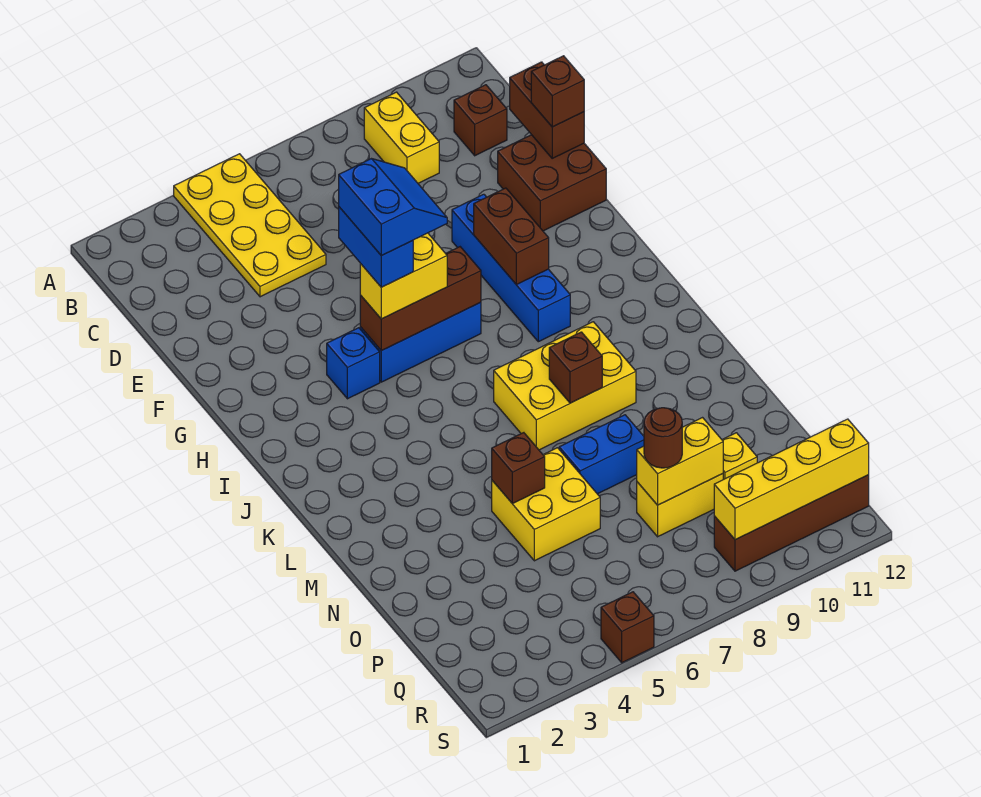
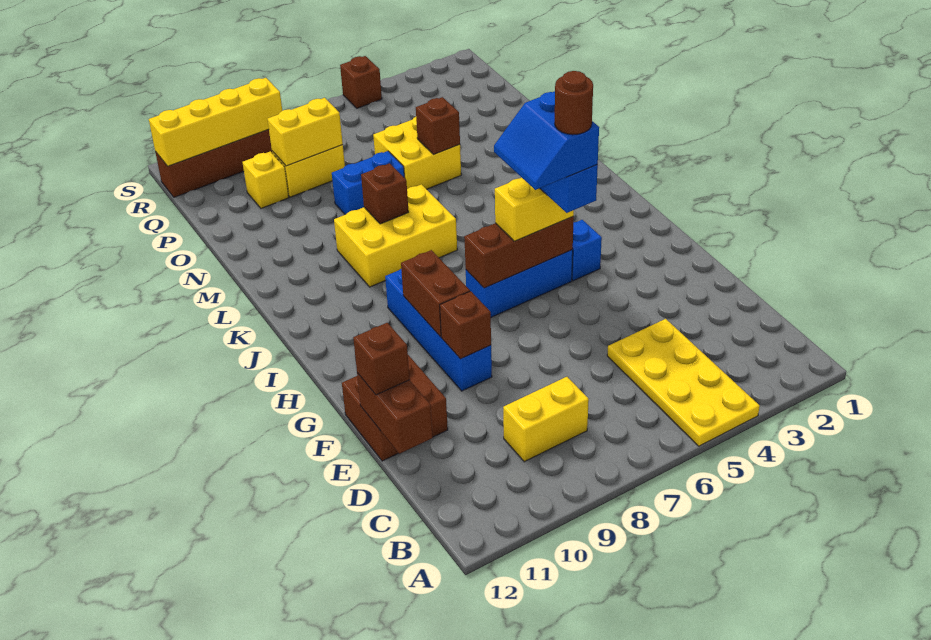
yellow 1x2 brick [364,92,439,183] -> yellow 1x2 brick turned to [503,377,589,462]
brown 1x1 brick [454,85,507,156] -> brown 1x1 brick moved to [440,291,491,359]
brown 1x1 round brick [644,408,682,468] -> brown 1x1 round brick moved to [555,71,593,135]

